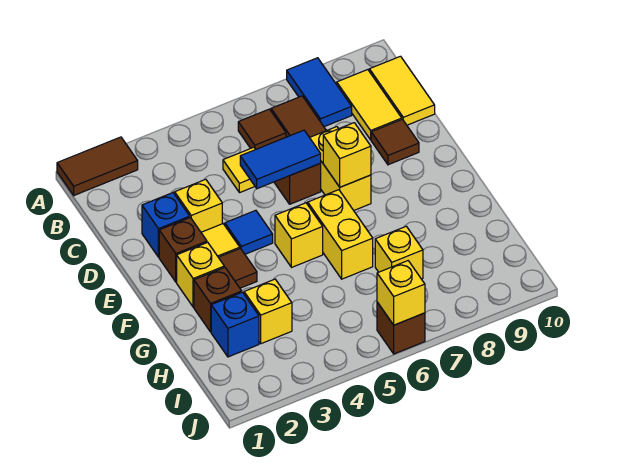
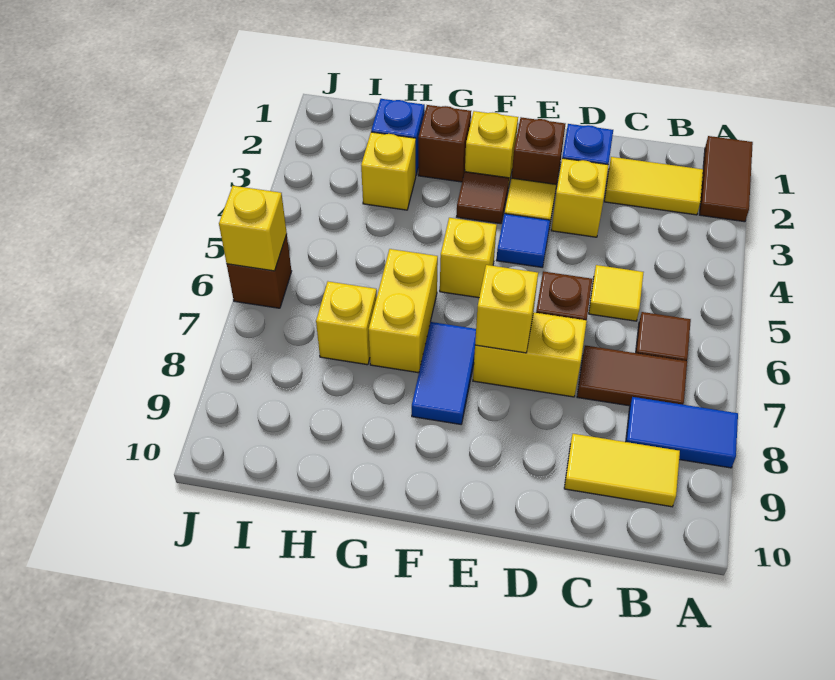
yellow 1x2 tile [369,56,435,125] -> yellow 1x2 tile moved to [604,157,703,215]
blue 1x2 tile [240,130,321,189] -> blue 1x2 tile moved to [412,322,476,424]
brown 1x1 tile [371,119,419,165] -> none
yellow 1x2 brick [308,190,373,279] -> yellow 1x2 brick turned to [369,249,438,373]

